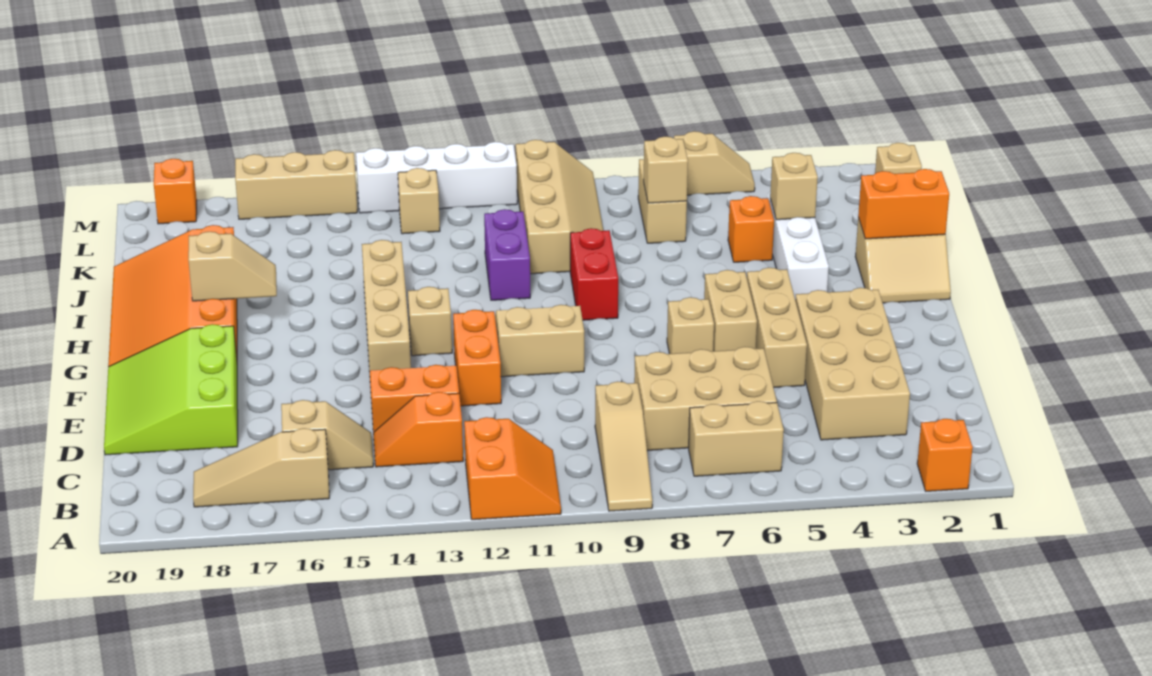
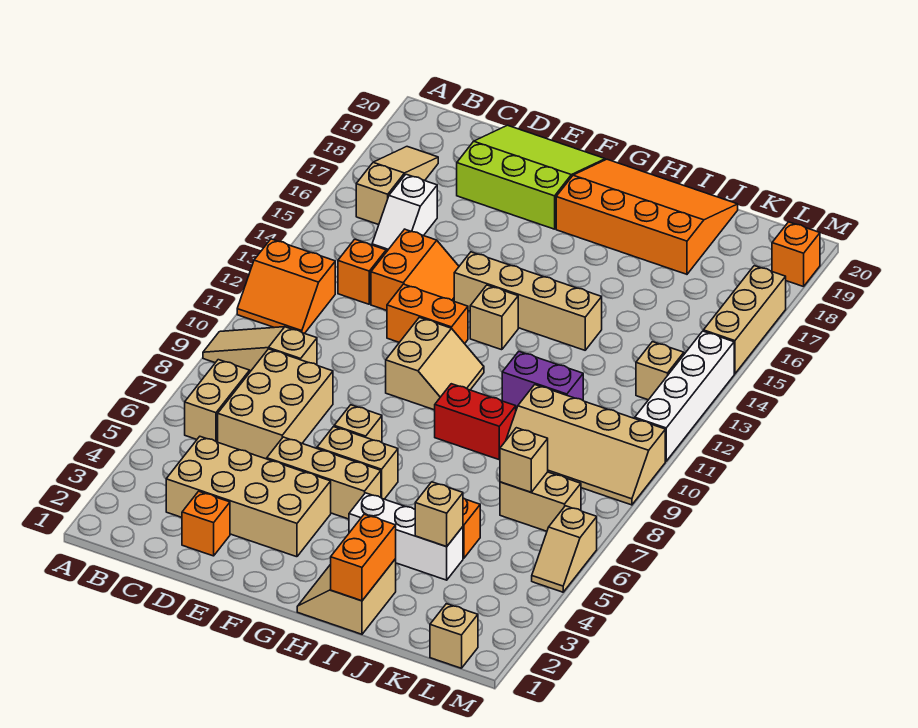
orange 1x1 brick [917,419,973,491] -> orange 1x1 brick moved to [182,491,230,556]
tan 1x2 slope [281,400,373,470] -> white 1x2 slope [372,174,437,250]
tan 1x2 slope [188,232,277,301] -> none

